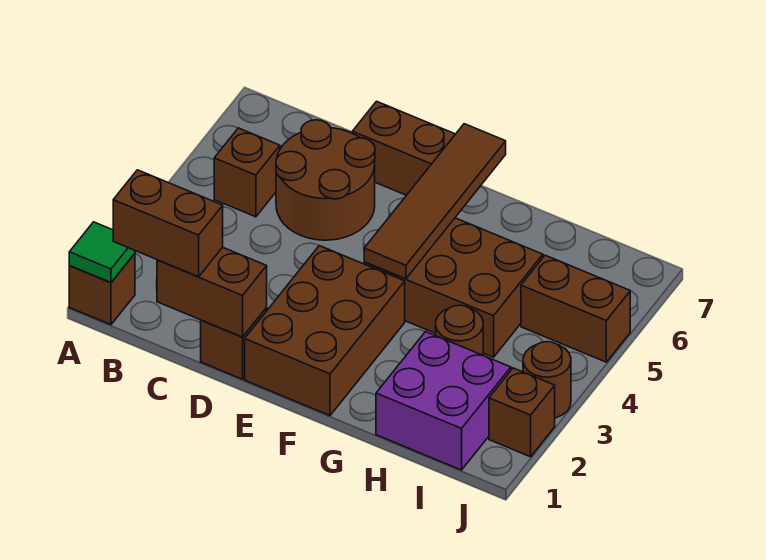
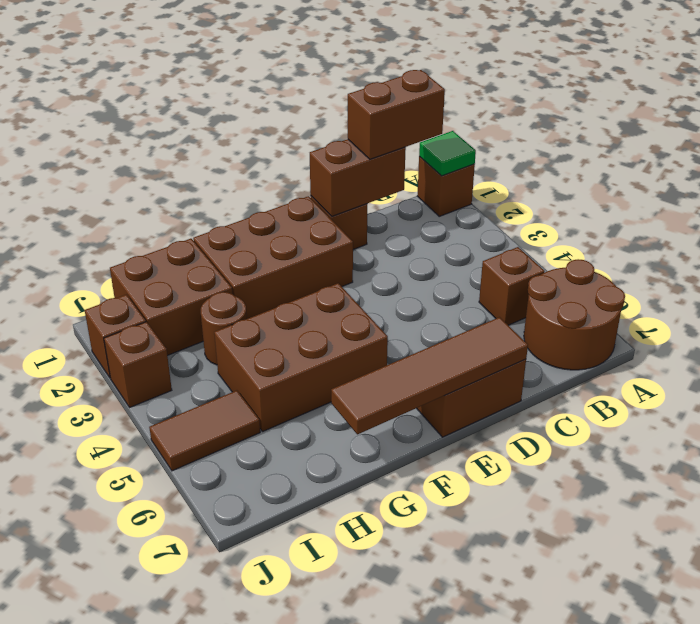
brown 2x2 round brick [276,120,375,240] -> brown 2x2 round brick moved to [524,259,625,370]
brown 2x3 brick [245,246,405,415] -> brown 2x3 brick turned to [193,196,353,319]
brown 1x4 tile [364,124,506,279] -> brown 1x4 tile turned to [331,317,528,434]
purple 2x2 brick [376,332,511,470] -> brown 2x2 brick [110,239,233,356]
brown 1x2 brick [521,255,630,362] -> brown 1x2 tile [149,390,260,471]
brown 1x1 round brick [523,342,571,418] -> brown 1x1 brick [104,322,172,407]

